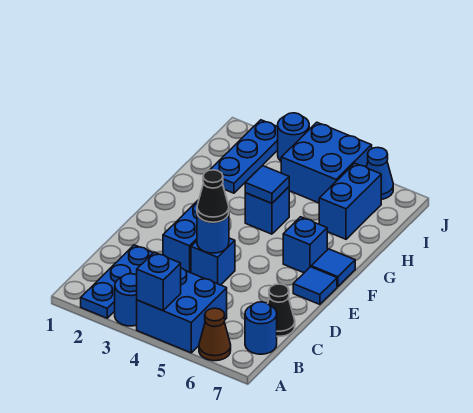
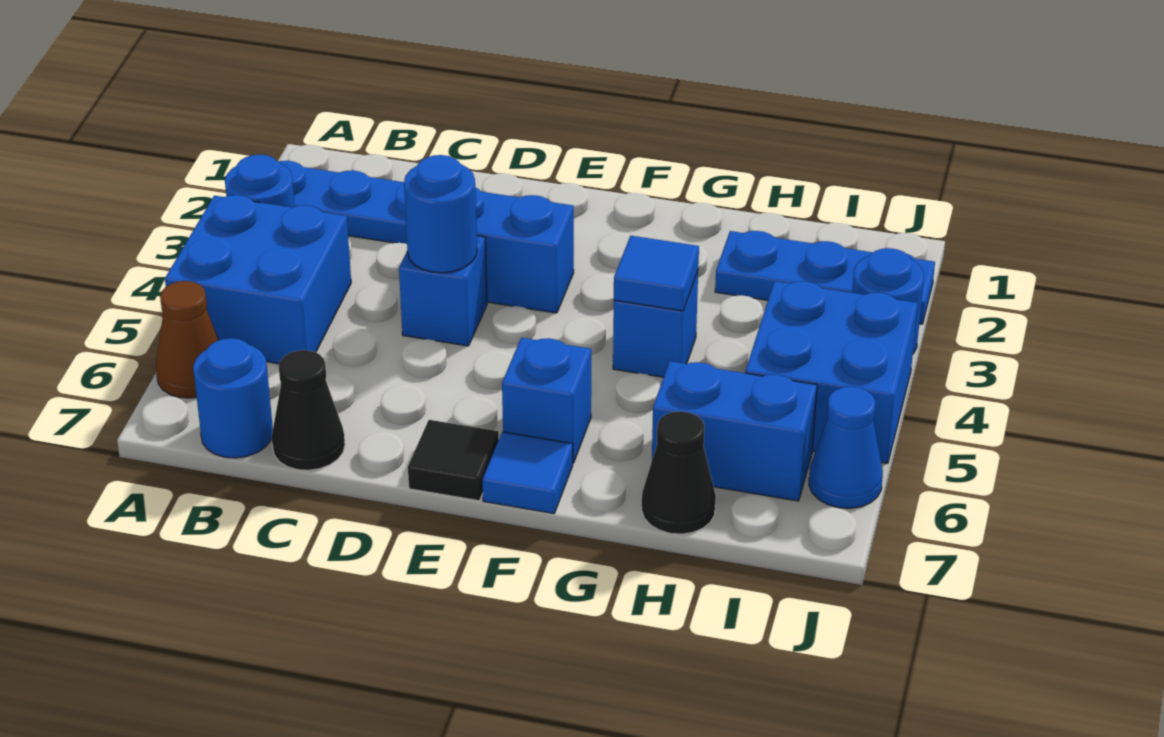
blue 1x1 brick [137,252,181,310] -> none
black 1x1 cone [197,170,229,222] -> black 1x1 cone moved to [642,411,716,534]
blue 1x1 tile [293,267,337,304] -> black 1x1 tile [408,420,499,501]

